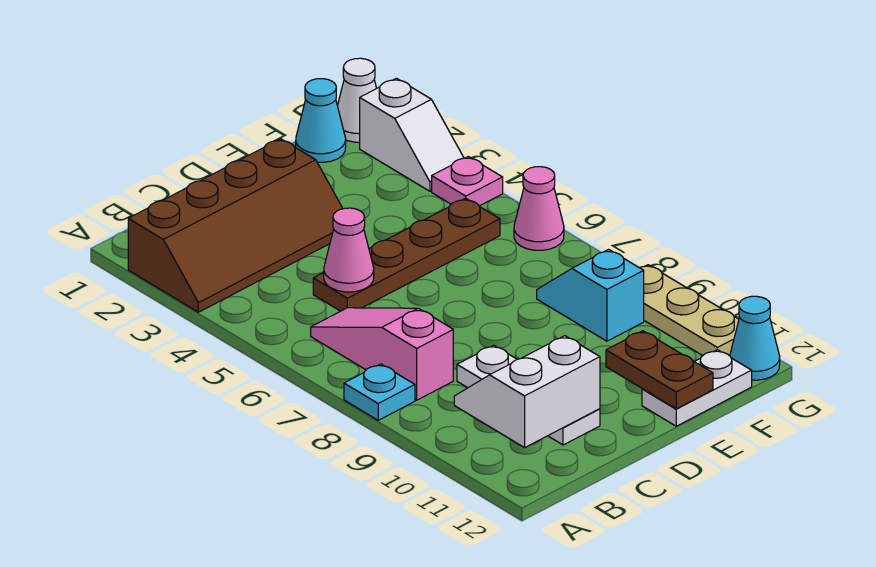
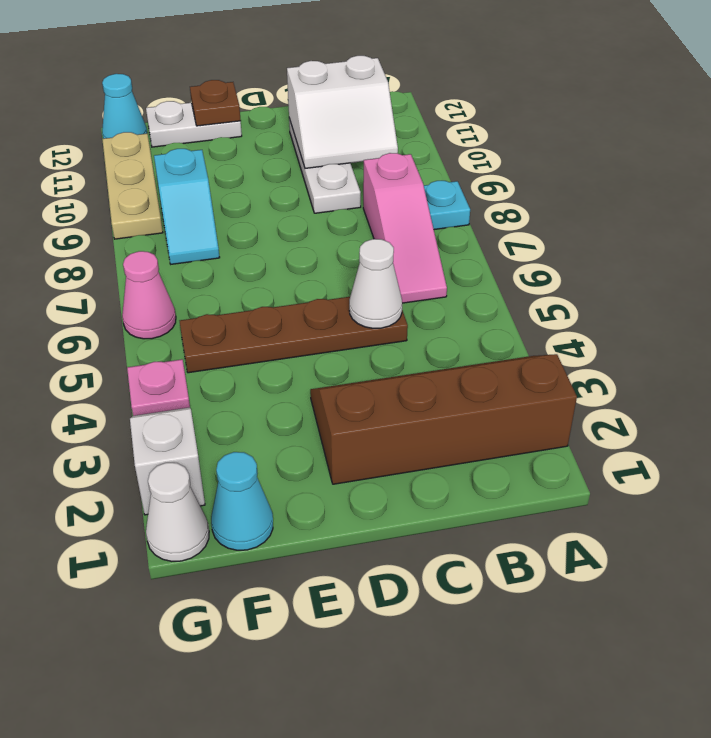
pink 1x1 cone [324,208,374,292] -> white 1x1 cone [349,239,402,328]
brown 1x2 plate [606,331,713,409] -> brown 1x1 plate [190,80,241,126]

